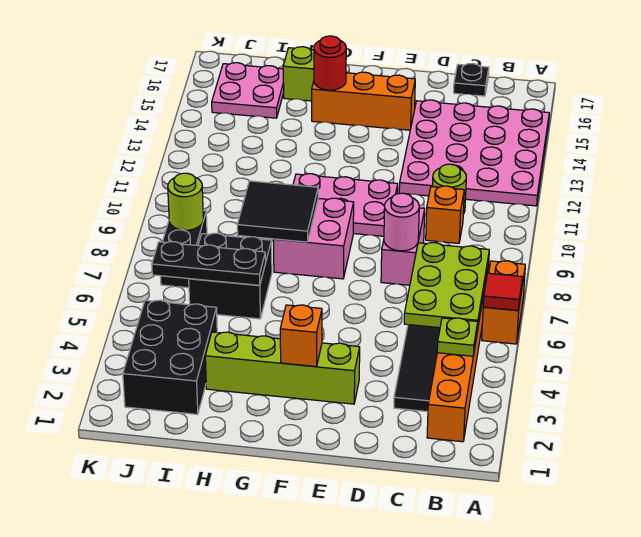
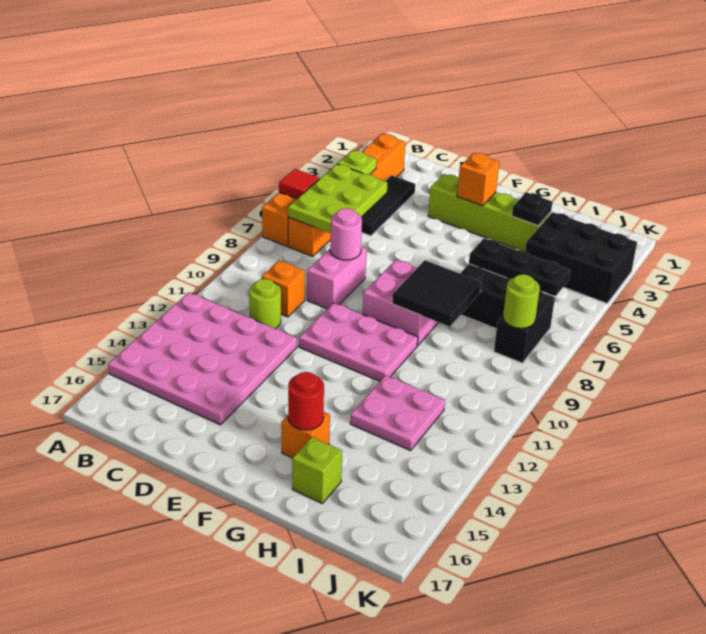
black 1x1 plate [454,63,489,96] -> black 1x1 plate moved to [512,192,552,226]
orange 1x3 brick [312,72,415,130] -> orange 1x1 brick [281,412,330,458]
black 2x3 brick [123,300,217,415] -> black 2x3 brick turned to [525,212,637,303]
pink 2x2 plate [212,63,284,118] -> pink 2x2 plate moved to [350,375,445,451]

